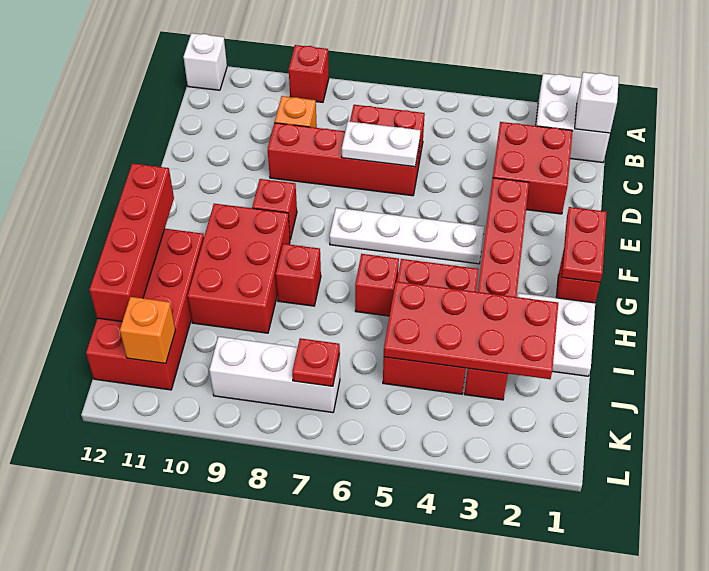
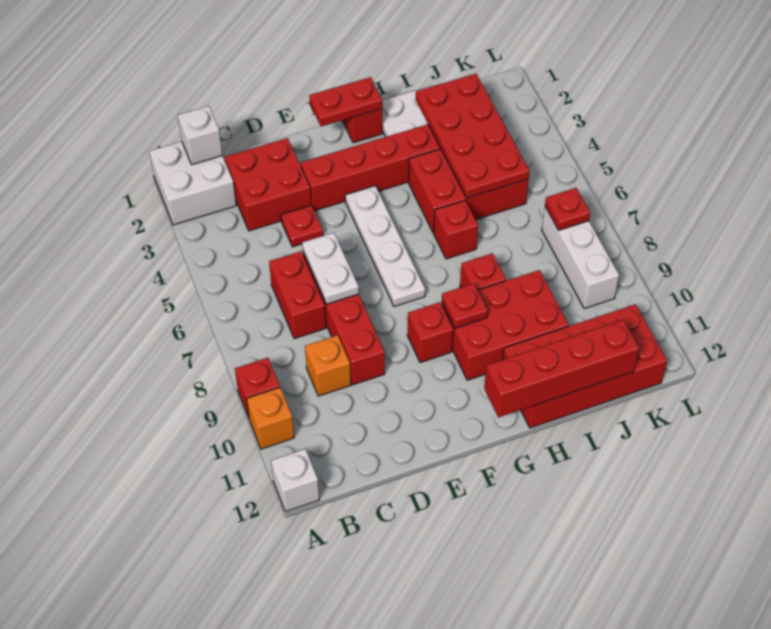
none -> red 1x1 plate [281,205,323,247]
none -> red 1x1 plate [442,283,488,328]
orange 1x1 brick [120,297,175,364] -> orange 1x1 brick moved to [247,388,294,449]

